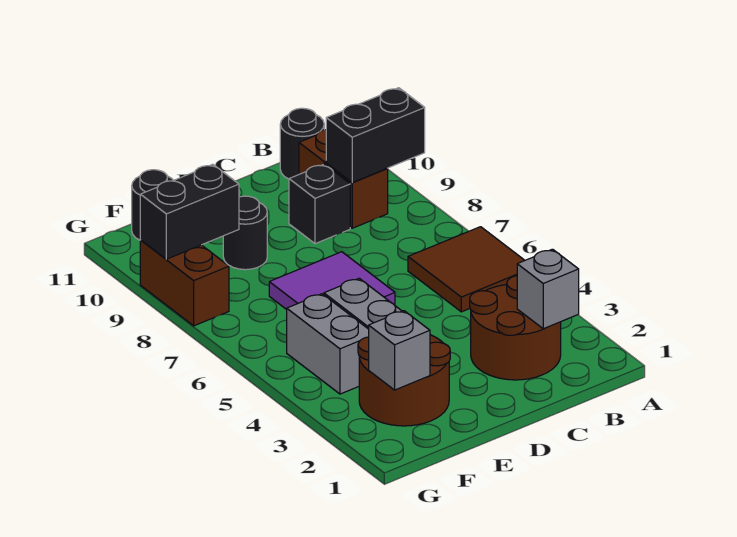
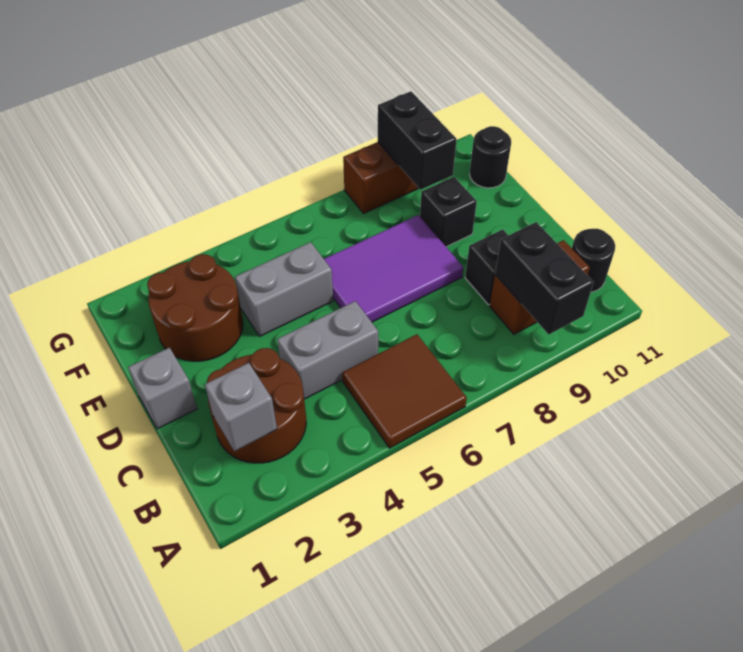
purple 2x2 tile [269,252,395,310] -> purple 2x3 tile [324,215,464,322]
black 1x1 round brick [223,196,267,270] -> black 1x1 brick [420,177,477,247]
grey 1x1 brick [369,311,430,390] -> grey 1x1 brick moved to [128,348,197,429]
grey 1x2 brick [287,294,369,394] -> grey 1x2 brick moved to [277,301,378,399]

